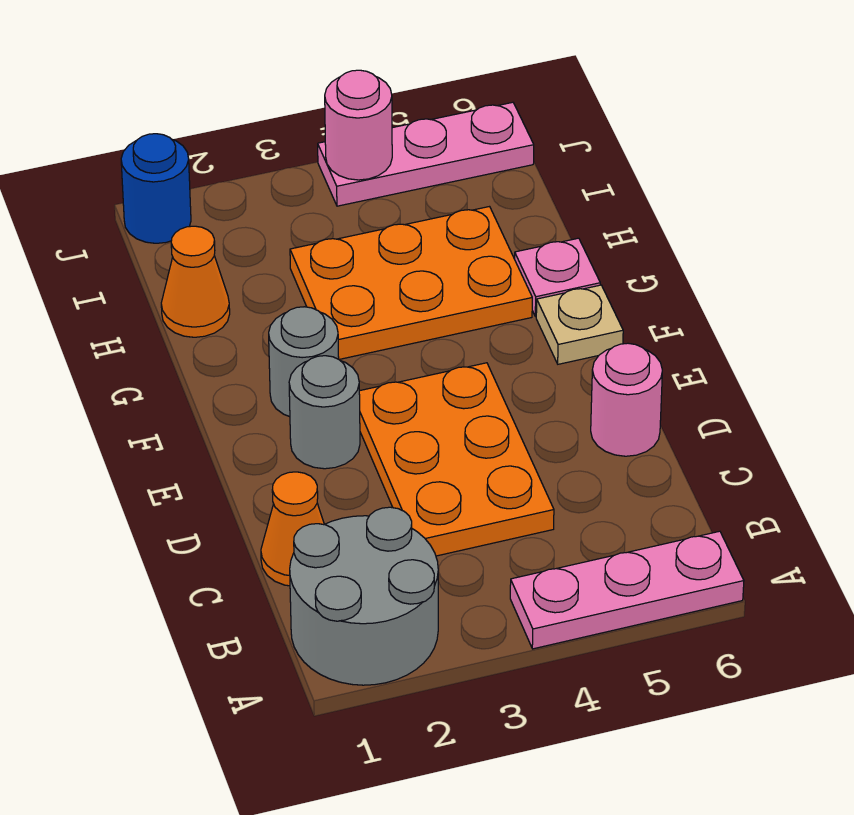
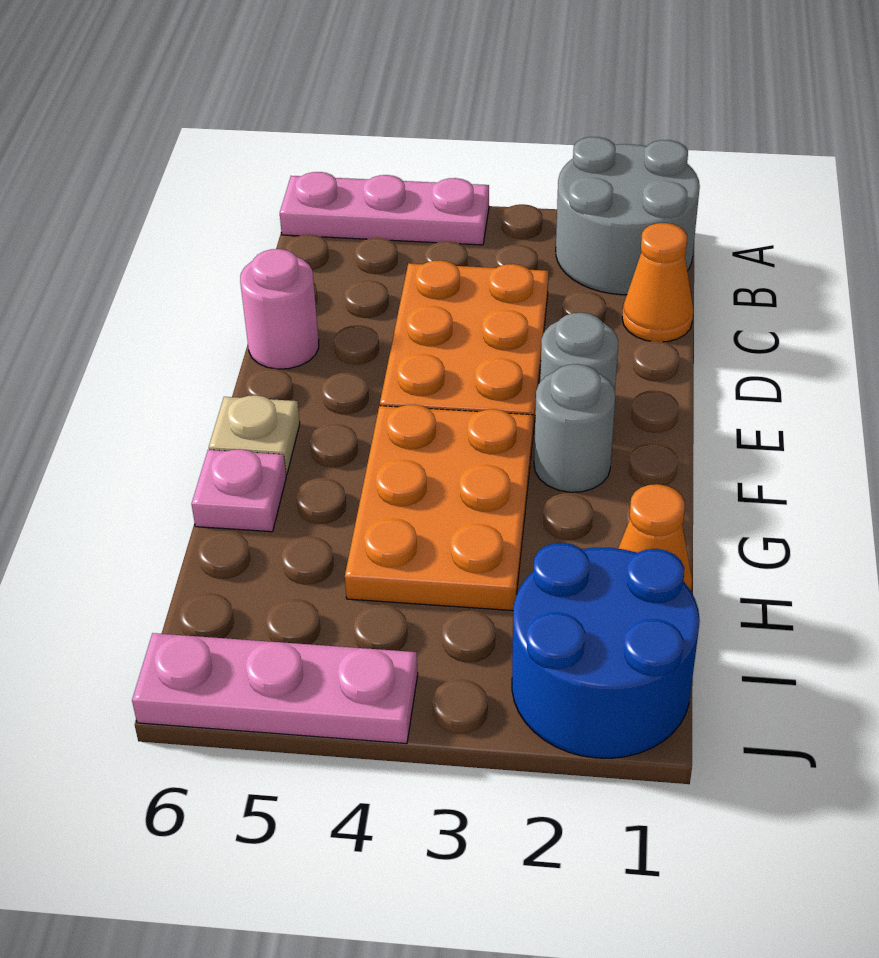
orange 2x3 plate [290,207,532,359] -> orange 2x3 plate turned to [345,405,533,611]
blue 1x1 round brick [121,134,191,243] -> blue 2x2 round brick [512,543,700,758]
pink 1x1 round brick [325,70,392,180] -> none

